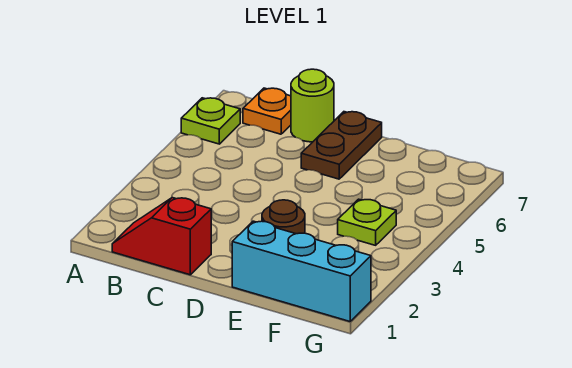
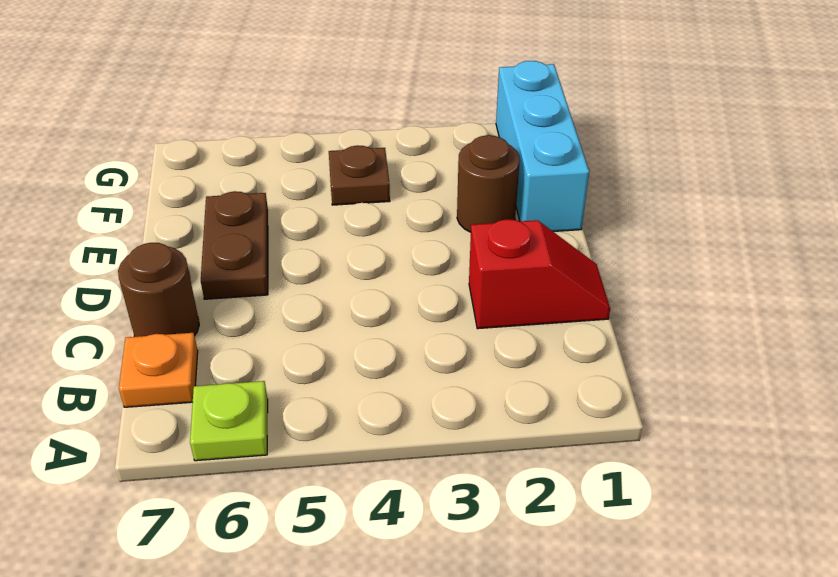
red 1x2 slope [112,198,211,275] -> red 1x2 slope turned to [469,219,610,329]
lime 1x1 round brick [291,69,334,142] -> brown 1x1 round brick [118,243,199,337]
brown 1x2 plate [301,112,382,179] -> brown 1x2 plate turned to [201,191,268,299]
lime 1x1 plate [338,199,396,245] -> brown 1x1 plate [329,145,390,205]

